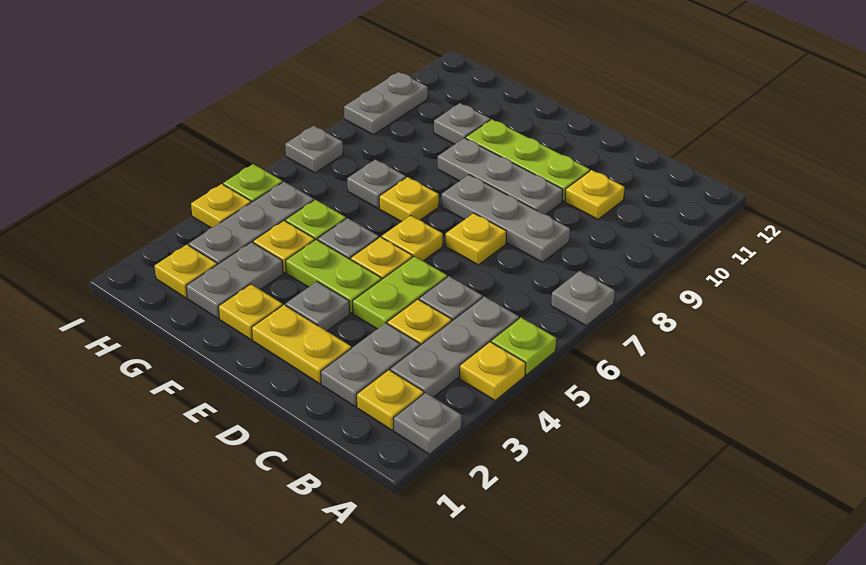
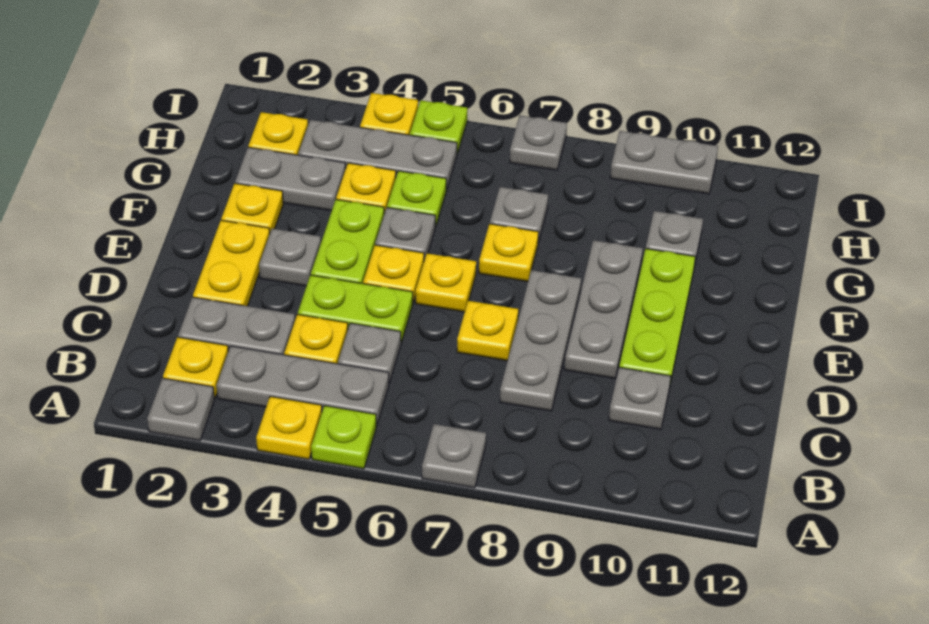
yellow 1x1 plate [565,170,625,219] -> grey 1x1 plate [609,367,671,429]

